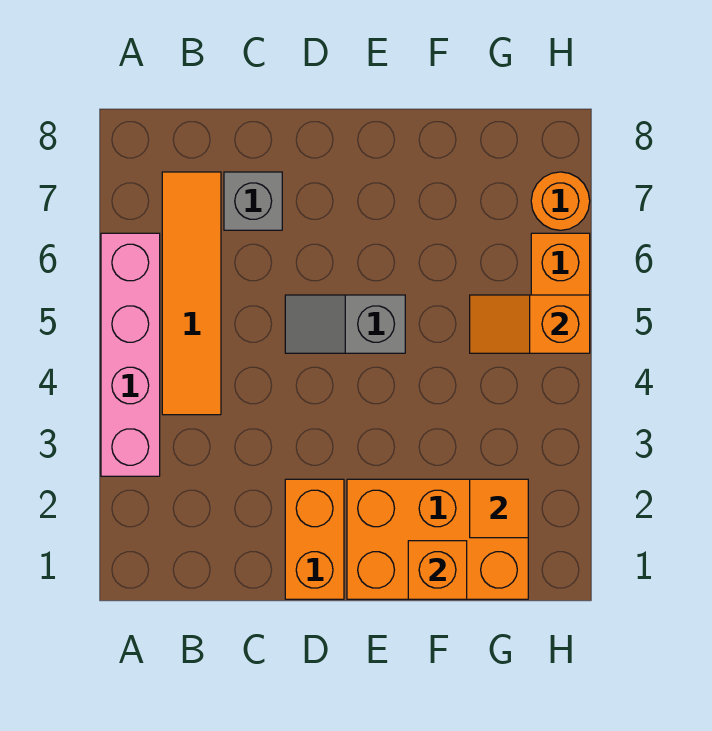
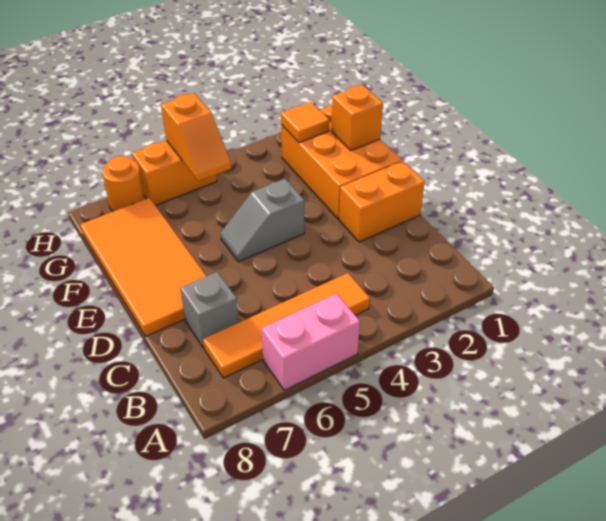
pink 1x4 brick [101,233,160,476] -> pink 1x2 brick [262,294,360,390]
grey 1x2 slope [285,295,405,353] -> grey 1x2 slope turned to [220,179,304,262]
none -> orange 2x4 tile [80,198,206,336]

